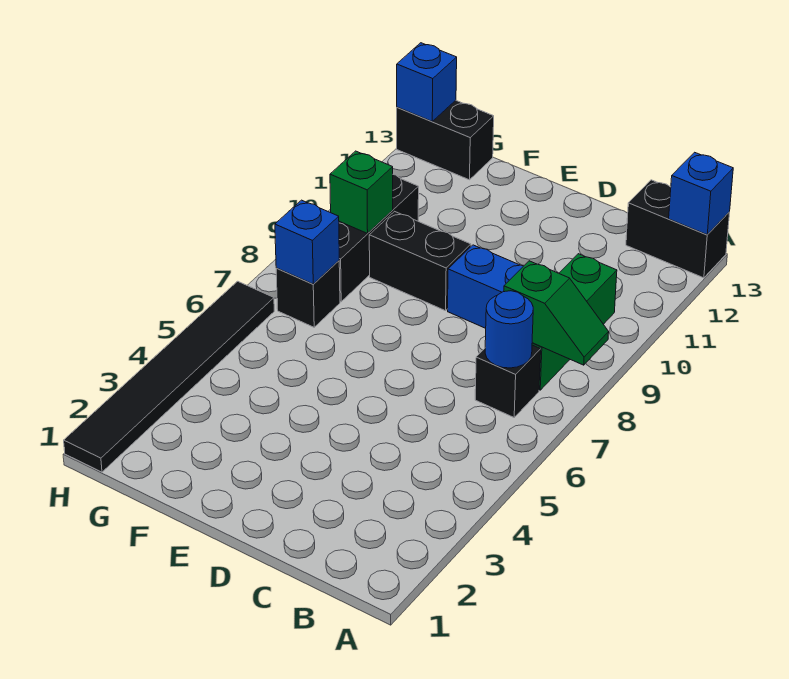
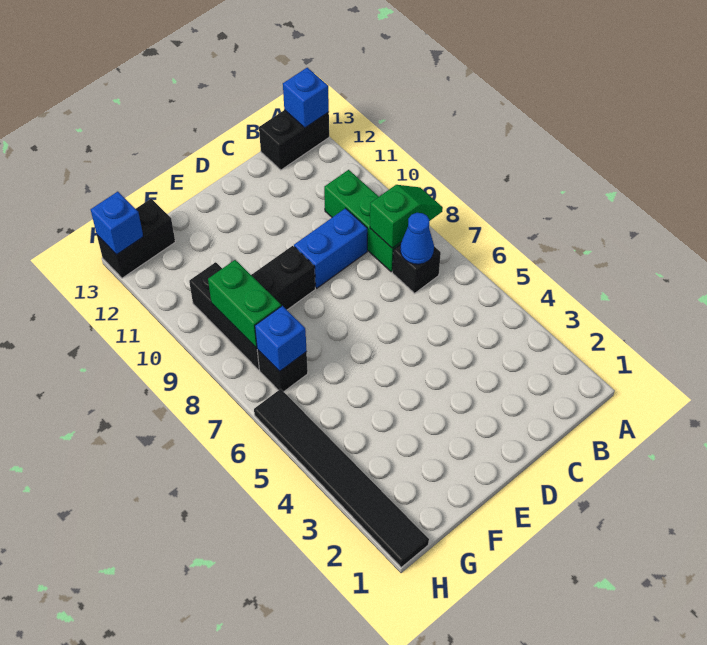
blue 1x1 round brick [485,291,533,368] -> blue 1x1 cone [400,213,434,264]
green 1x1 brick [330,151,393,233] -> green 1x2 brick [208,260,281,348]

